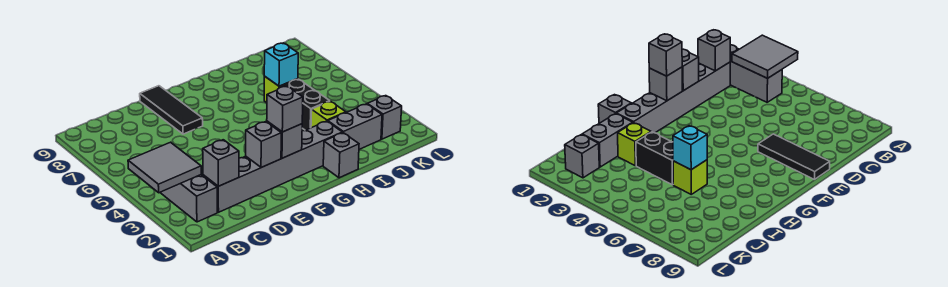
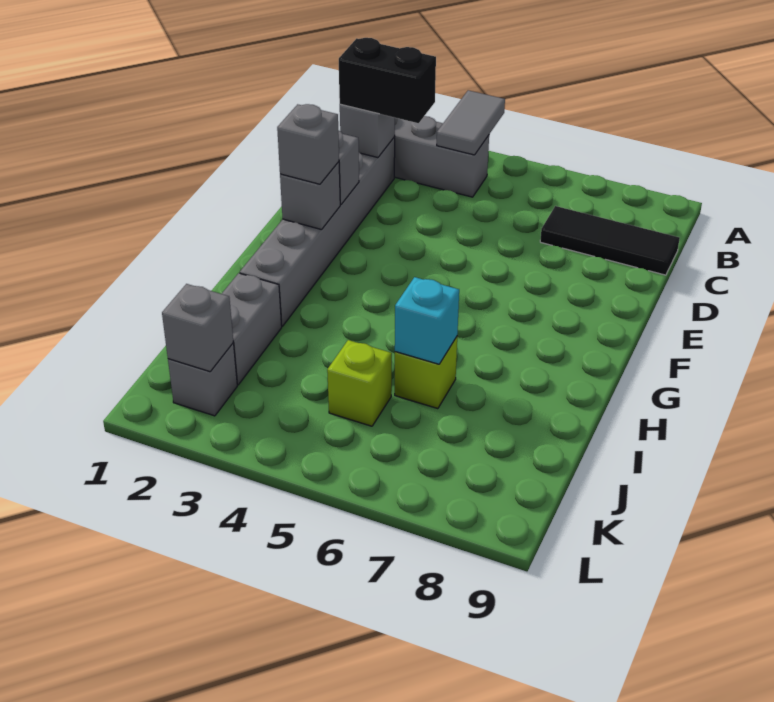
grey 2x2 tile [128,142,201,193] -> grey 1x2 tile [437,90,505,155]
black 1x3 tile [140,86,203,134] -> black 1x3 tile moved to [540,206,680,275]
grey 1x1 brick [323,133,359,178] -> grey 1x1 brick moved to [162,284,233,372]
lime 1x1 brick [311,101,346,128] -> lime 1x1 brick moved to [327,340,392,426]
black 1x2 brick [281,79,330,130] -> black 1x2 brick moved to [339,38,436,123]

